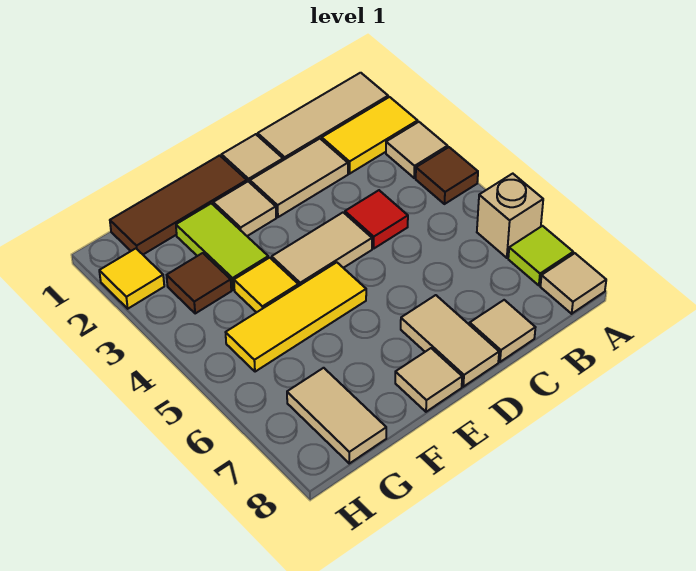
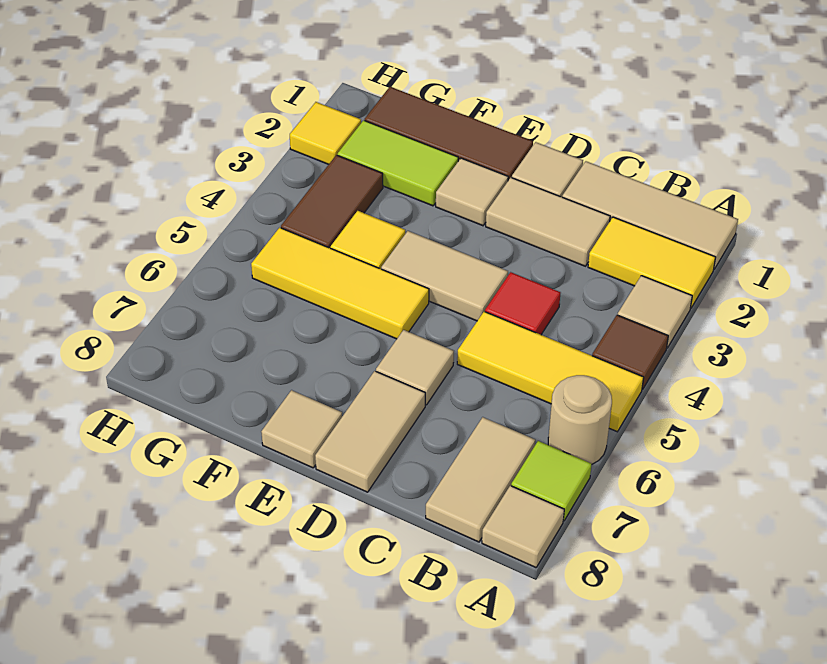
none -> yellow 1x3 tile [457,312,644,432]
tan 1x1 brick [477,174,543,258] -> tan 1x1 round brick [548,375,612,464]
tan 1x1 tile [470,300,536,362] -> tan 1x1 tile moved to [376,330,454,405]
lime 1x2 tile [176,203,268,290] -> lime 1x2 tile turned to [338,120,458,206]
brown 1x1 tile [167,253,231,314] -> brown 1x2 tile [281,155,383,248]
tan 1x2 tile [287,368,386,463] -> tan 1x2 tile moved to [426,417,535,542]

